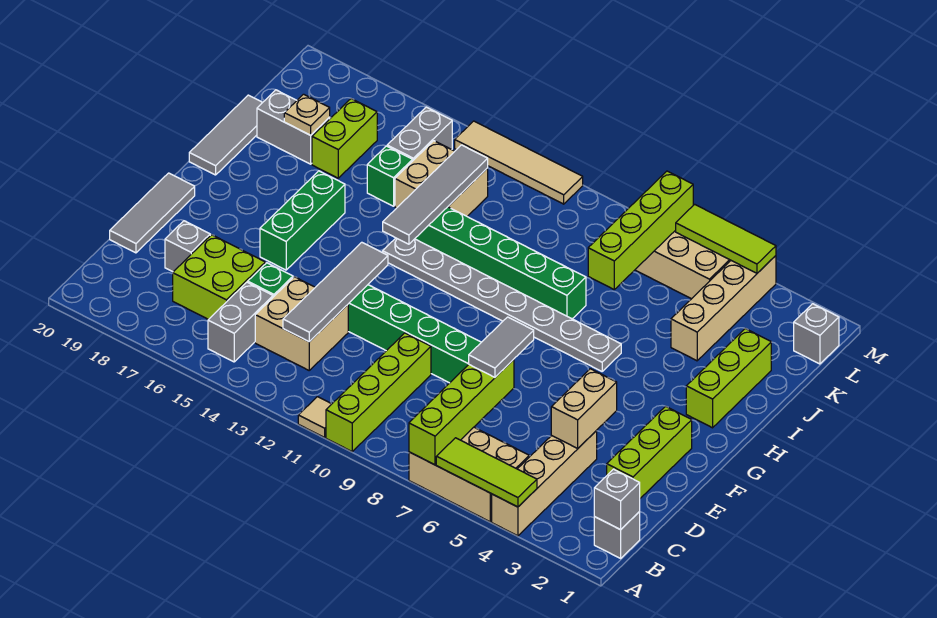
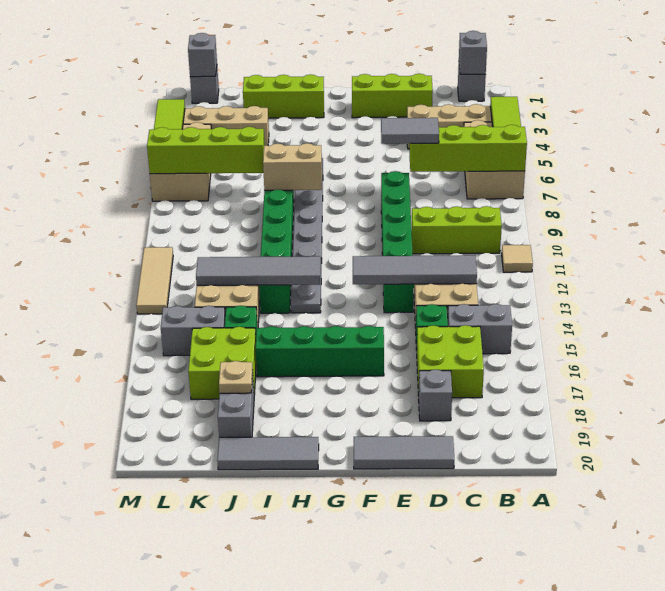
lime 1x4 brick [326,333,431,451] -> lime 1x3 brick [412,206,502,254]
tan 1x2 brick [551,369,617,448] -> tan 1x2 brick moved to [263,143,322,190]
green 1x3 brick [260,171,345,270] -> green 1x4 brick [256,326,384,377]
lime 1x2 brick [312,99,377,178] -> lime 2x2 brick [188,327,256,399]
none -> grey 1x1 brick [188,33,217,77]
tan 1x4 tile [455,121,583,204] -> tan 1x3 tile [136,247,173,314]

